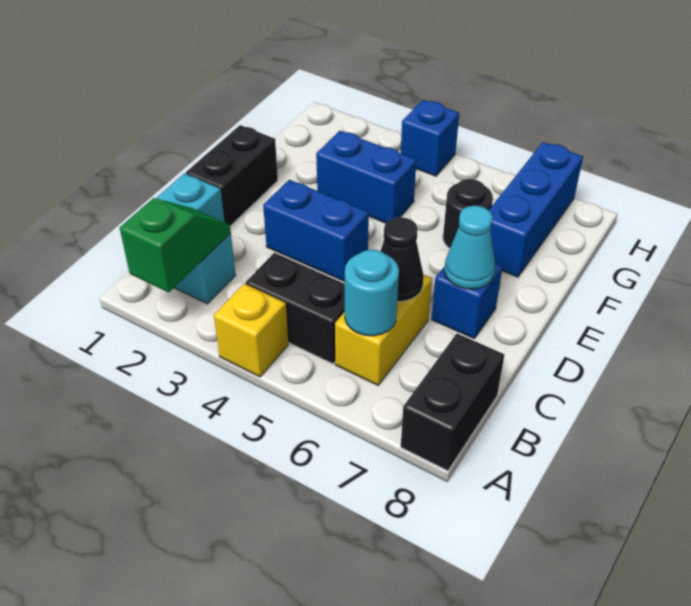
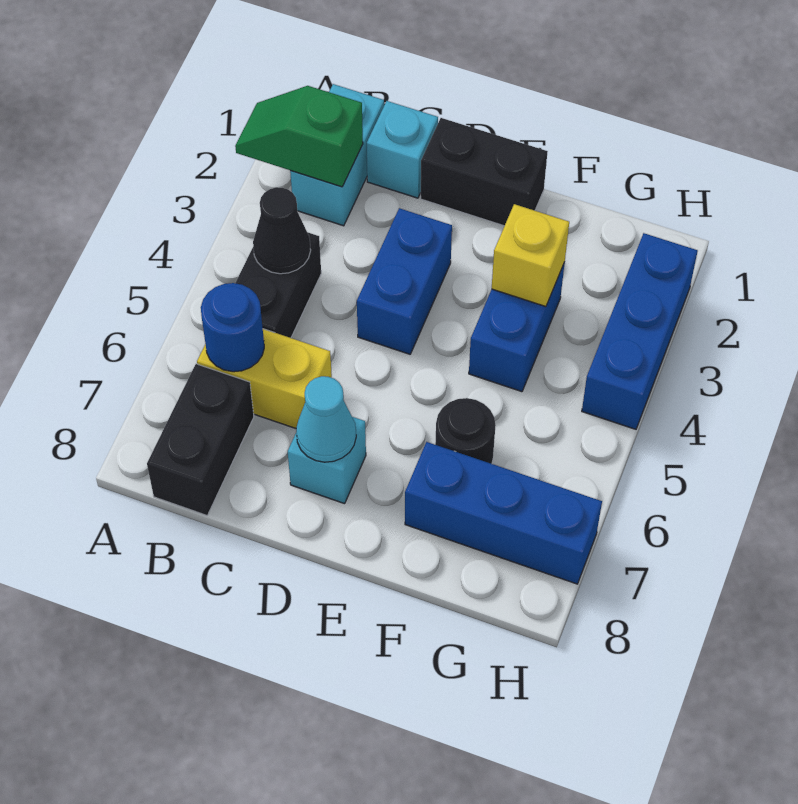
green 1x2 slope [120,198,231,292] -> green 1x2 slope turned to [235,86,363,187]
yellow 1x1 brick [214,284,288,377] -> yellow 1x1 brick moved to [492,204,569,307]
black 1x2 brick [401,334,504,471] -> black 1x2 brick turned to [147,364,254,515]
cyan 1x1 round brick [345,250,399,336] -> blue 1x1 round brick [201,283,264,372]
black 1x1 cone [381,217,423,302] -> black 1x1 cone moved to [253,187,311,274]
blue 1x1 brick [432,263,502,338] -> cyan 1x1 brick [288,417,366,504]
blue 1x1 brick [401,100,459,176] -> blue 1x3 brick [582,233,698,429]

